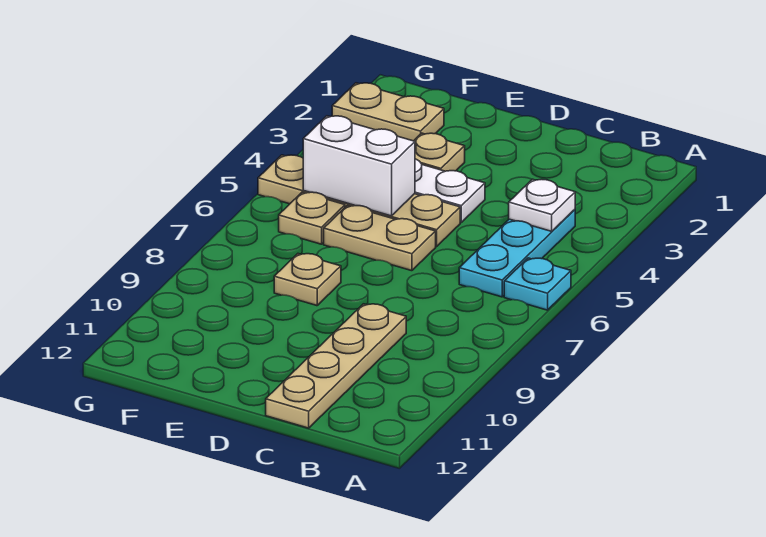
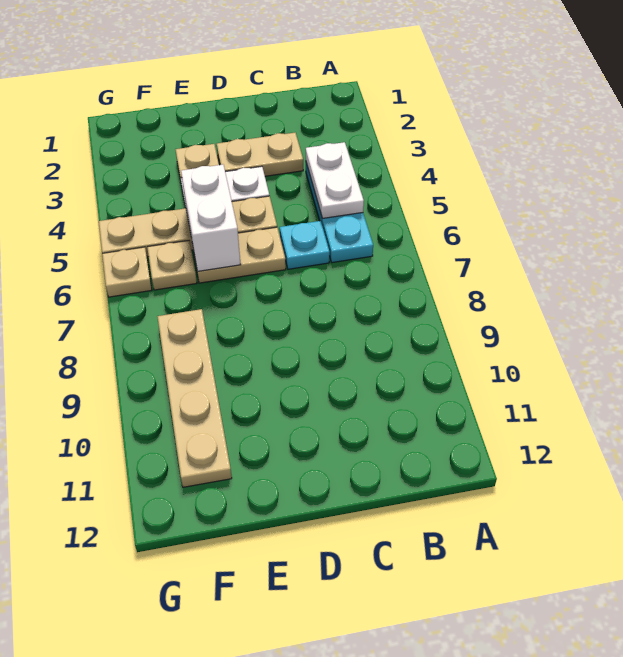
cyan 1x1 plate [504,258,571,310] -> cyan 1x1 plate moved to [280,221,330,269]
white 1x1 plate [509,179,575,231] -> white 1x2 plate [306,142,364,219]
tan 1x4 plate [266,304,406,428] -> tan 1x4 plate moved to [157,309,232,487]
white 1x2 brick [303,116,415,216] -> white 1x2 brick turned to [181,165,241,271]
tan 1x1 plate [274,254,341,306] -> tan 1x1 plate moved to [102,247,152,297]
tan 1x2 plate [332,83,444,141] -> tan 1x2 plate moved to [217,133,303,176]

